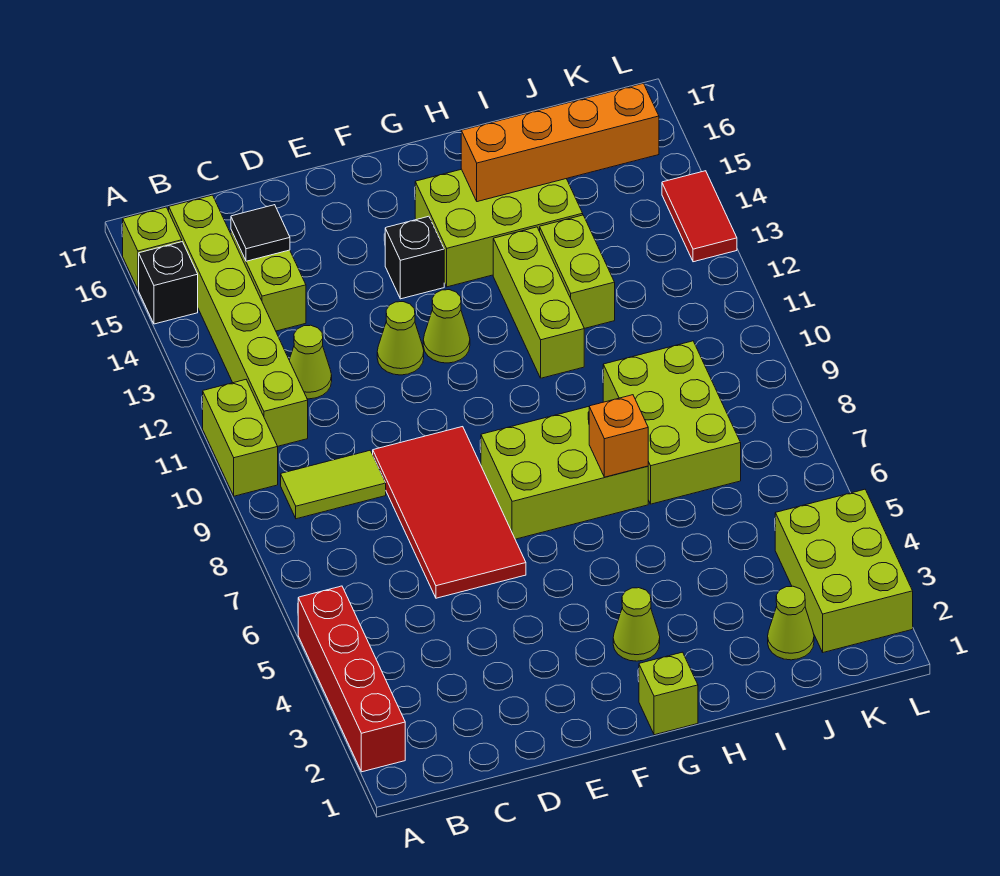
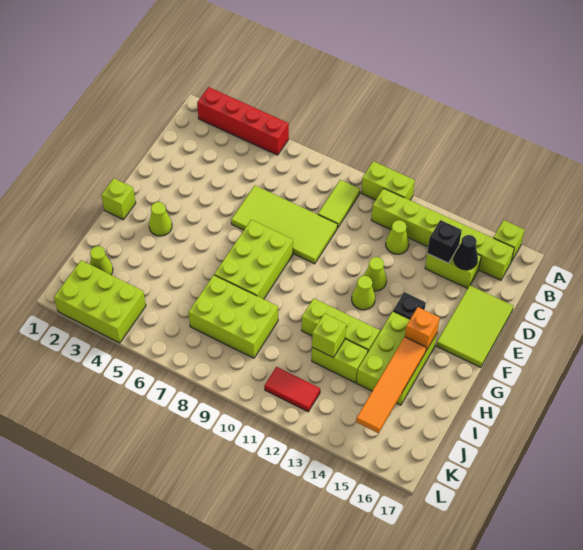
black 1x1 brick [139,242,198,324] -> black 1x1 brick moved to [427,220,462,263]
black 1x1 tile [231,205,290,261] -> black 1x1 cone [454,235,478,270]
red 2x4 tile [373,427,526,598] -> lime 2x4 tile [231,186,338,264]
none -> lime 2x3 tile [436,286,513,368]
orange 1x1 brick [589,395,648,477] -> orange 1x1 brick moved to [405,307,440,351]
orange 1x4 brick [461,83,659,202] -> orange 1x4 tile [356,337,426,433]
none -> lime 1x1 brick [312,313,346,358]
red 1x2 tile [662,171,737,262] -> red 1x2 tile moved to [264,367,320,412]

